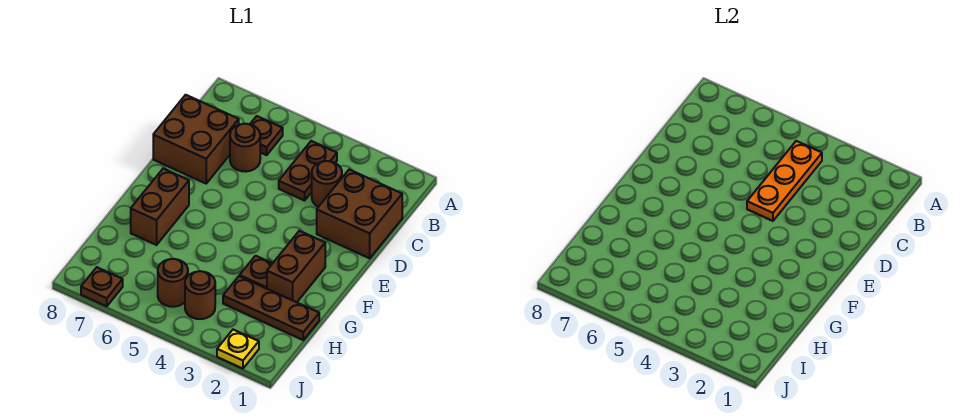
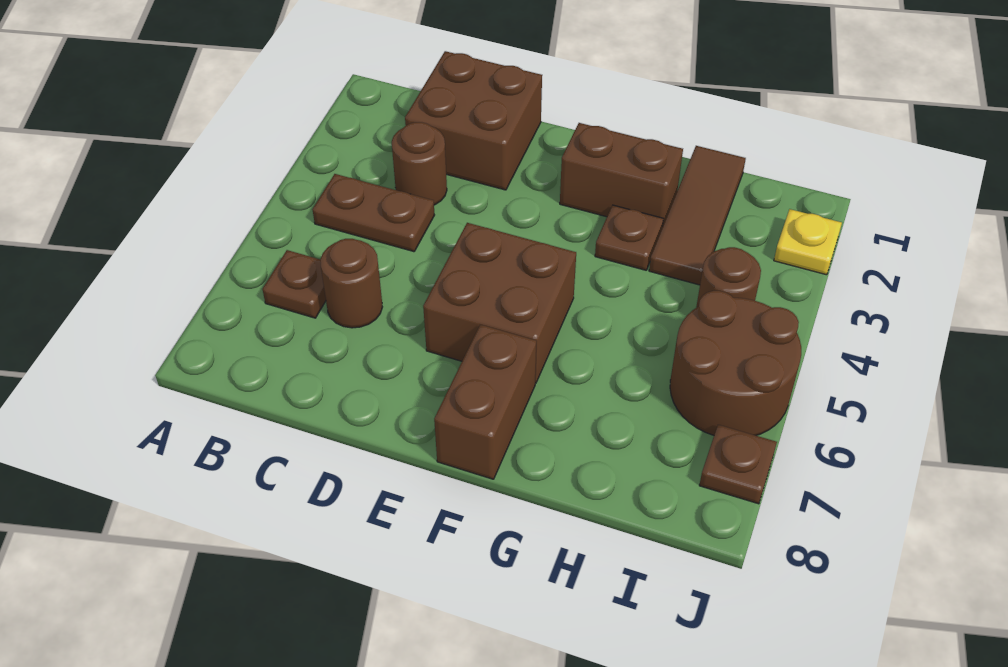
orange 1x3 plate [747,141,822,221] -> none
brown 2x2 brick [153,95,239,183] -> brown 2x2 brick moved to [423,223,576,383]
brown 1x2 brick [131,169,189,245] -> brown 1x2 brick turned to [434,325,536,479]
brown 1x3 plate [223,276,319,340] -> brown 1x3 tile [649,146,746,285]
brown 1x1 round brick [158,259,188,307] -> brown 2x2 round brick [670,291,801,436]

